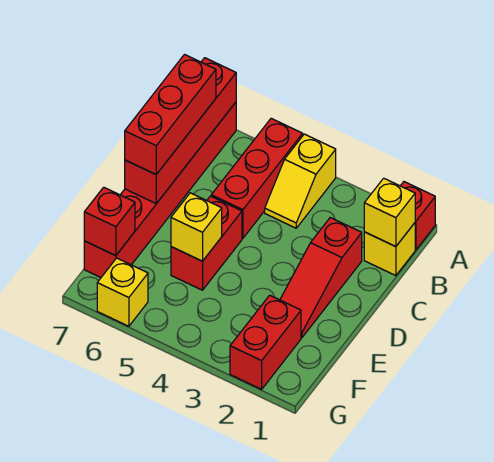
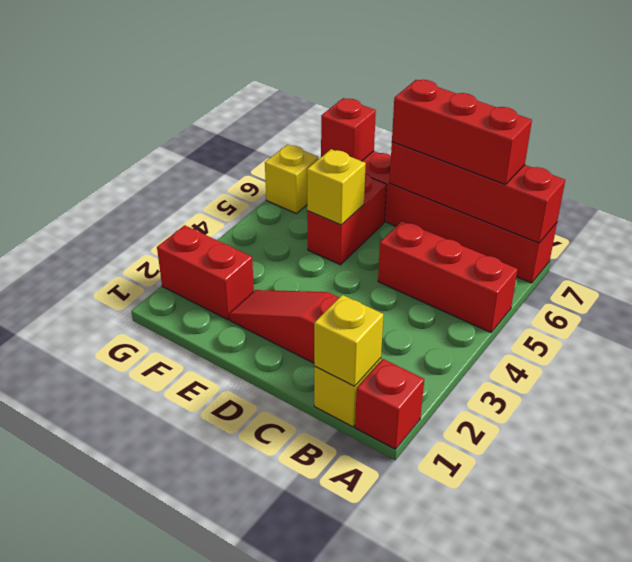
yellow 1x2 slope [265,134,336,228] -> none
red 1x2 brick [171,196,242,290] -> red 1x2 brick turned to [307,174,387,265]

